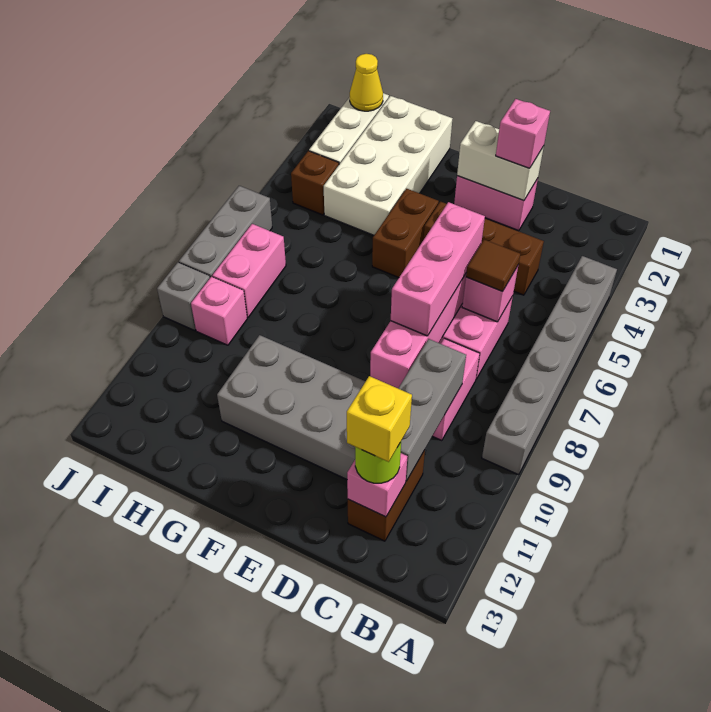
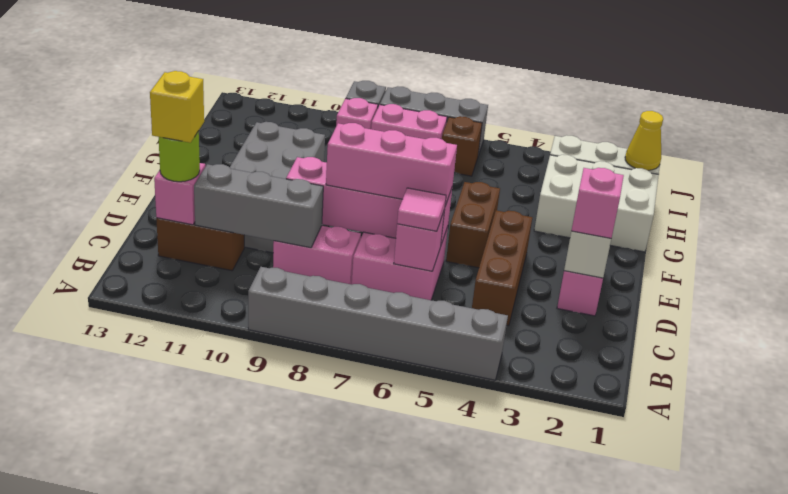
brown 1x1 tile [466,240,520,292] -> pink 1x1 tile [397,188,446,231]
brown 1x2 brick [372,189,439,278] -> brown 1x2 brick turned to [446,182,500,268]
white 2x4 brick [324,96,452,235] -> white 2x3 brick [534,155,659,252]
brown 1x1 brick [291,151,339,215] -> brown 1x1 brick moved to [442,116,482,176]

